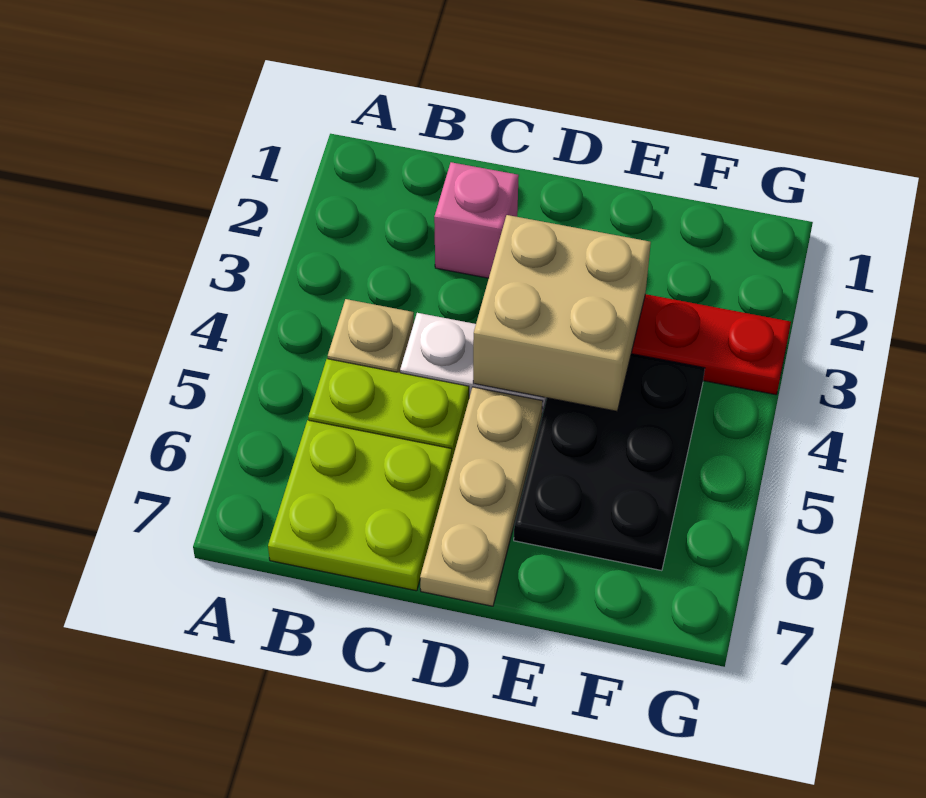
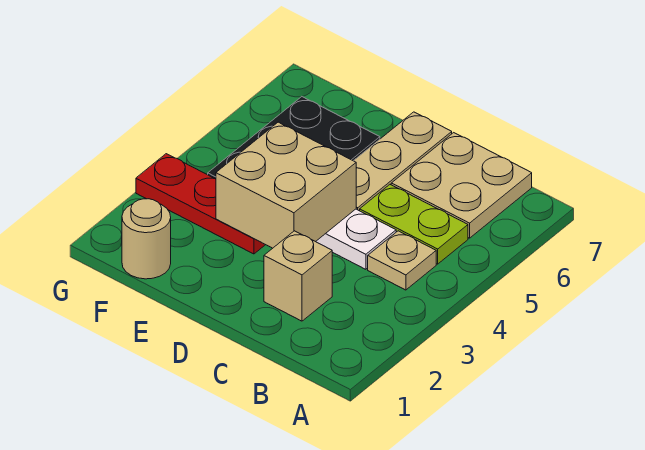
lime 2x2 plate [268,420,452,591] -> tan 2x2 plate [391,133,532,238]
pink 1x1 brick [434,162,519,278] -> tan 1x1 brick [264,231,332,321]
none -> tan 1x1 round brick [122,199,171,279]

